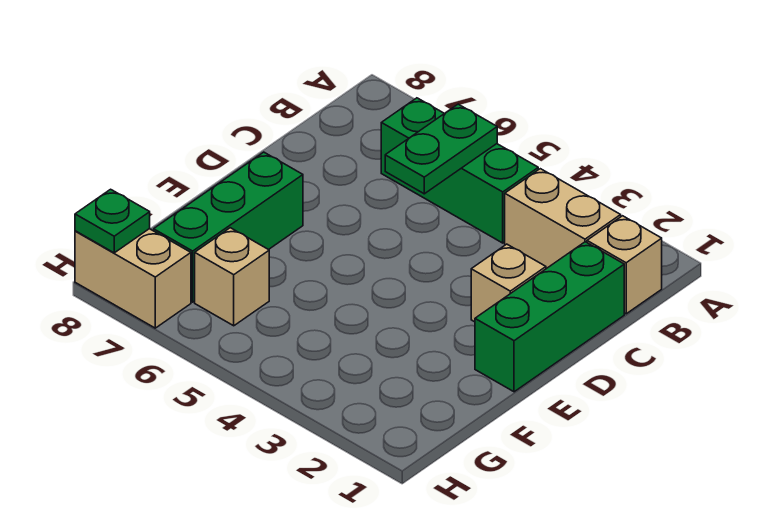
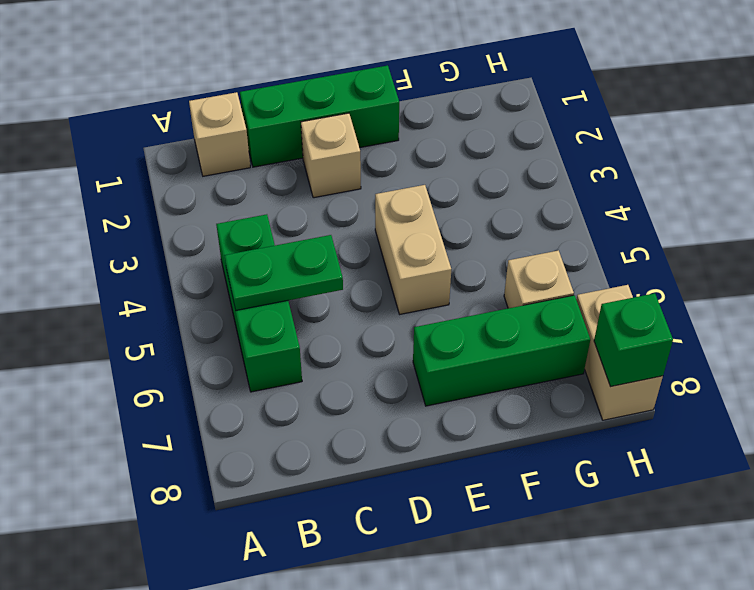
tan 1x2 brick [505,169,621,268] -> tan 1x2 brick moved to [375,185,451,314]
green 1x1 plate [75,189,150,253] -> green 1x1 brick [594,293,673,387]

